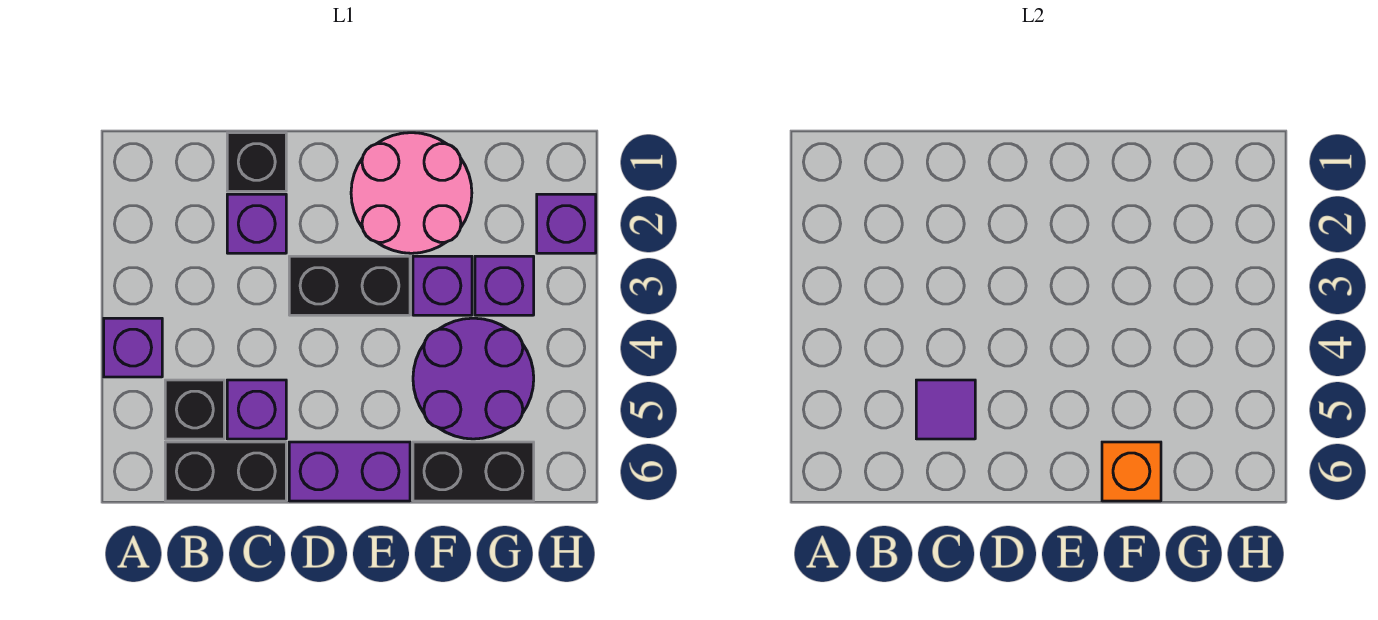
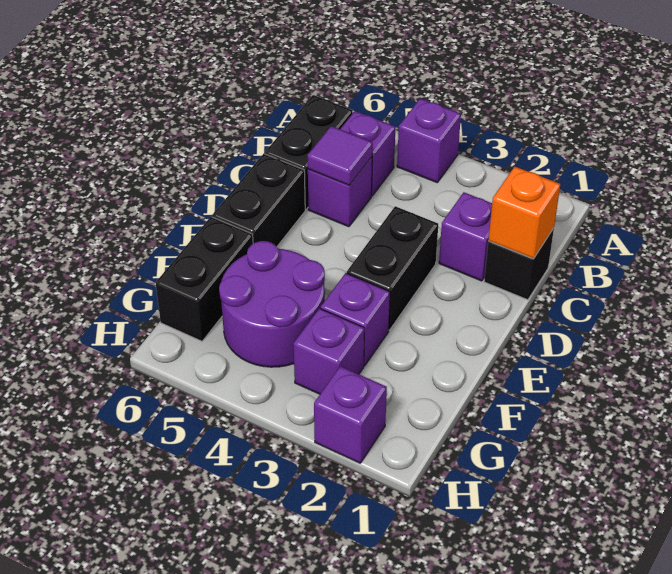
black 1x1 brick [165,380,224,439] -> purple 1x1 brick [340,111,396,196]
purple 1x2 brick [289,442,410,501] -> black 1x2 brick [212,154,305,247]
pink 2x2 round brick [351,133,472,253] -> none
orange 1x1 brick [1102,442,1161,501] -> orange 1x1 brick moved to [488,167,560,259]

